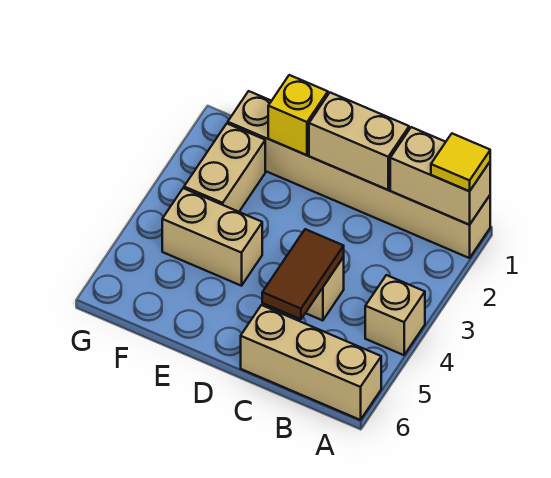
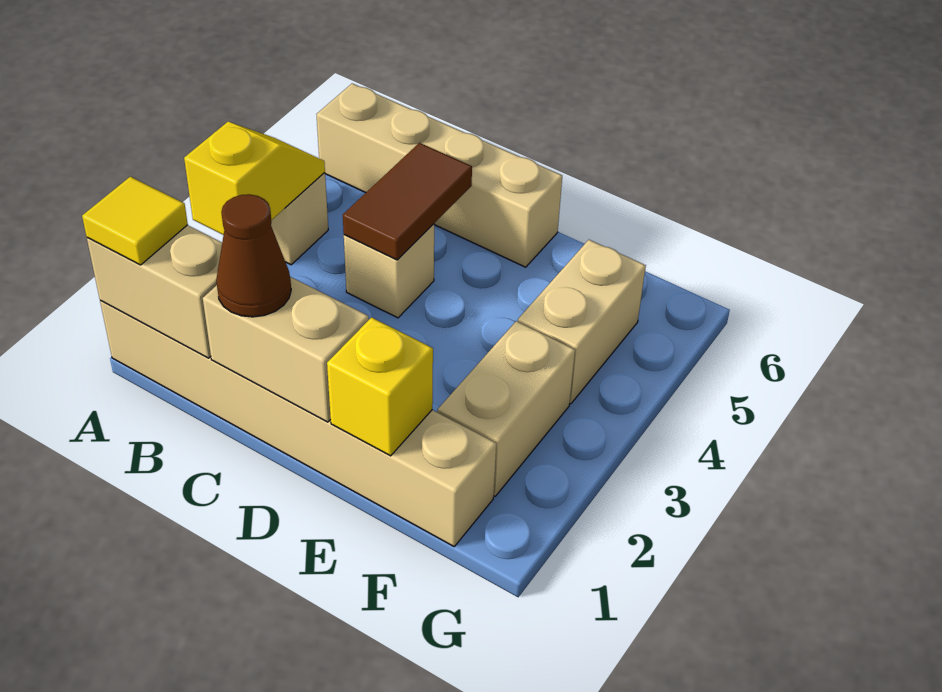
none -> yellow 1x2 slope [184,122,325,235]
tan 1x3 brick [241,305,381,420] -> tan 1x4 brick [316,83,562,267]
none -> brown 1x1 cone [216,194,291,317]
tan 1x2 brick [162,188,262,286] -> tan 1x2 brick turned to [518,240,646,404]

